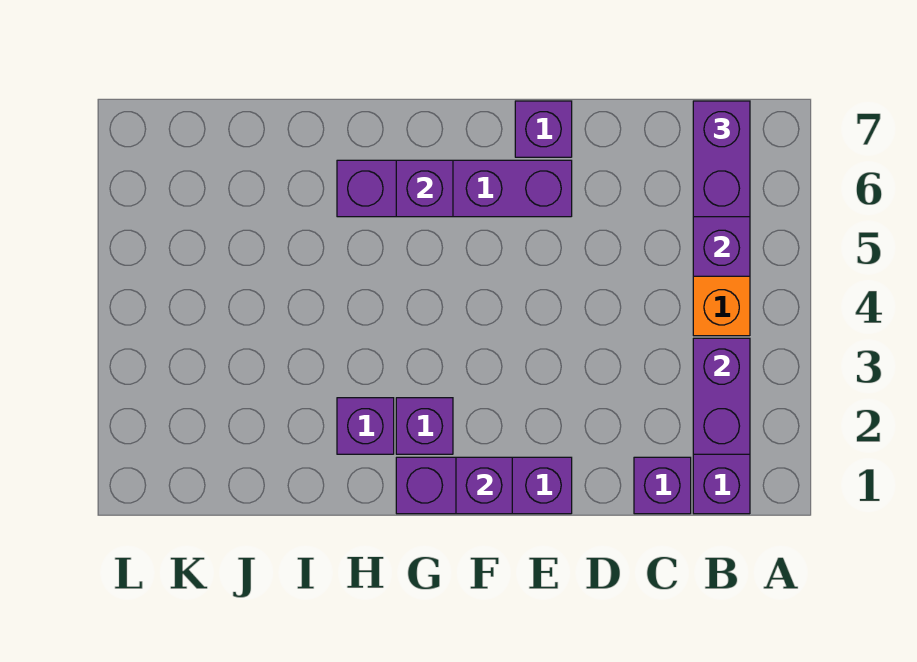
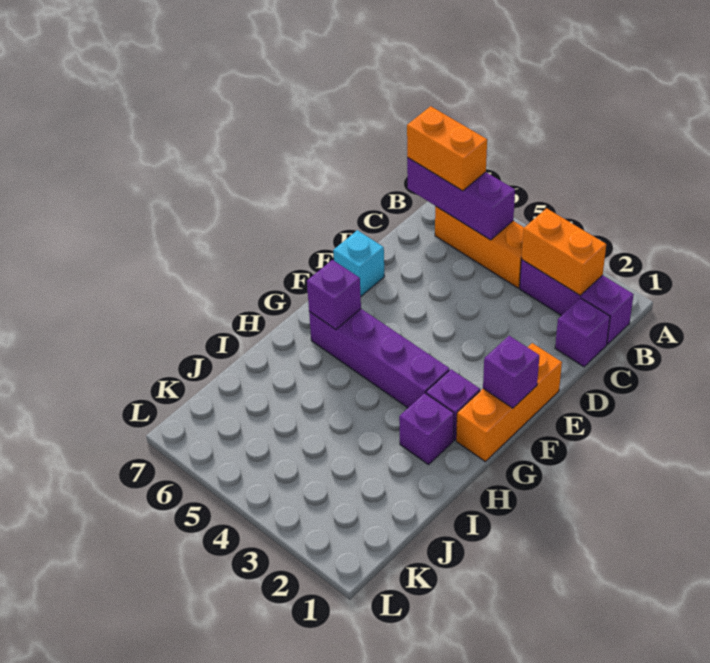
purple 1x2 brick [693,338,750,454] -> orange 1x2 brick [522,208,606,295]
purple 1x2 brick [693,101,750,217] -> orange 1x2 brick [407,106,487,191]
purple 1x3 brick [396,457,572,514] -> orange 1x3 brick [456,343,562,461]
purple 1x4 brick [337,160,572,217] -> purple 1x4 brick turned to [309,309,449,408]
purple 1x1 brick [515,101,572,157] -> cyan 1x1 brick [333,230,384,296]

